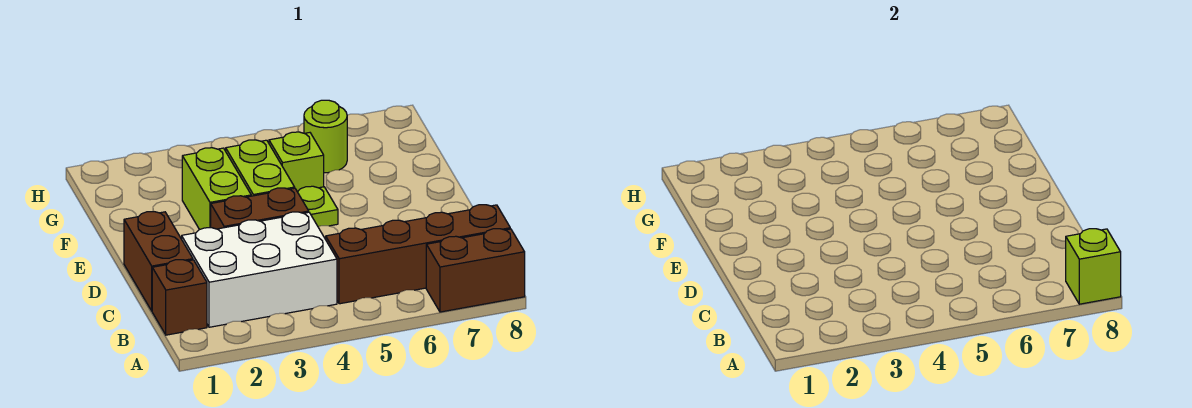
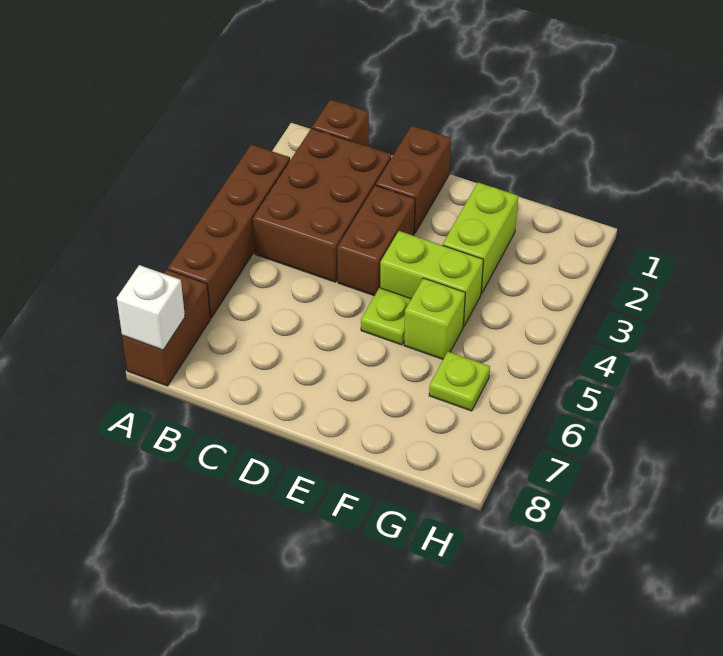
lime 1x1 brick [1066,229,1121,304] -> white 1x1 brick [117,265,185,350]
white 2x3 brick [182,212,337,327] -> brown 2x3 brick [253,128,391,282]
brown 1x4 brick [326,205,510,304] -> brown 1x4 brick moved to [168,144,290,318]
brown 1x2 brick [124,212,193,311] -> brown 1x2 brick turned to [376,126,451,233]
lime 1x2 brick [182,148,251,230] -> lime 1x2 brick turned to [443,183,518,294]
lime 1x1 round brick [304,100,347,173] -> lime 1x1 plate [429,352,490,411]

